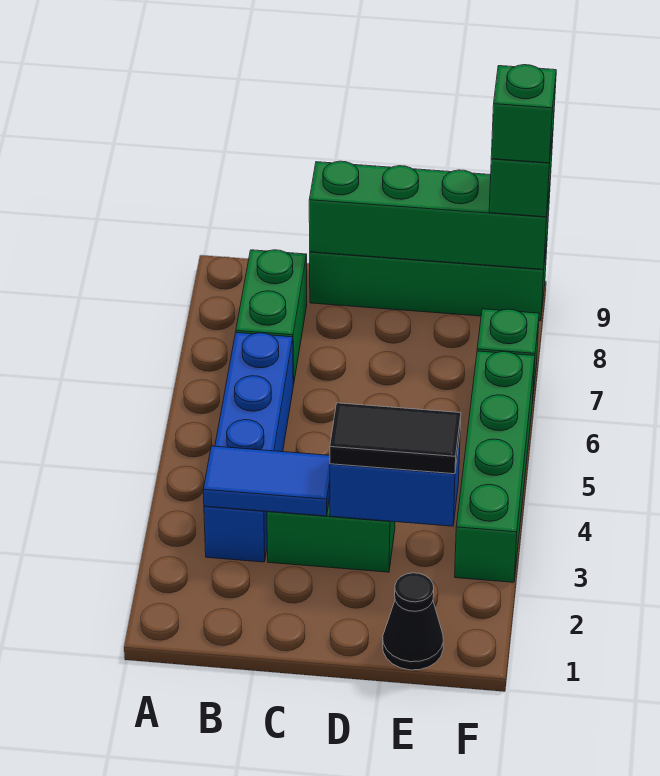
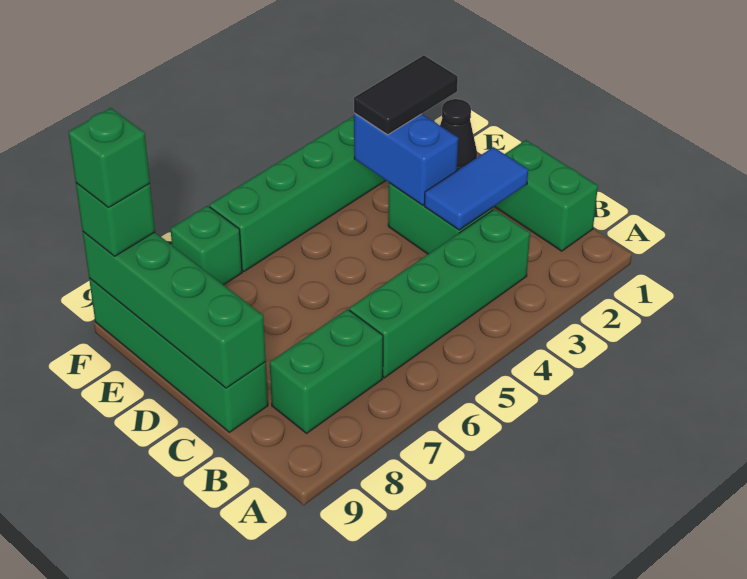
none -> green 1x2 brick [494,140,598,251]
blue 1x4 brick [204,333,293,562] -> green 1x4 brick [349,209,530,378]
blue 1x2 tile [203,446,330,516] -> blue 1x2 tile turned to [424,147,528,230]
black 1x2 tile [330,403,461,474] -> black 1x2 tile turned to [354,55,458,135]

